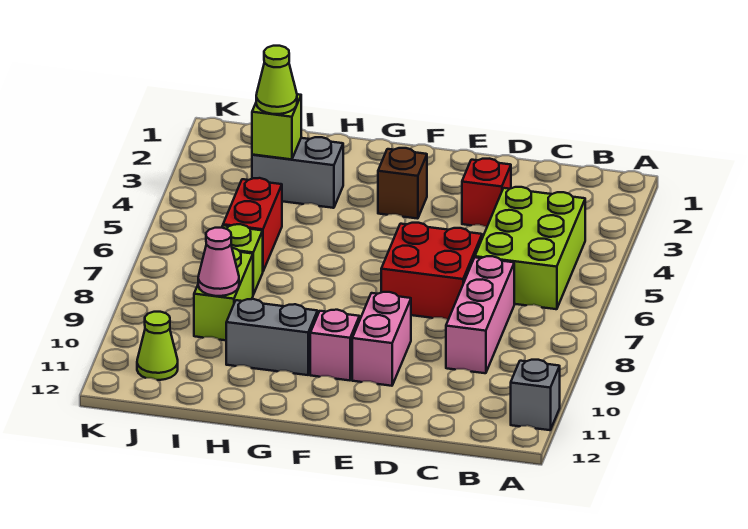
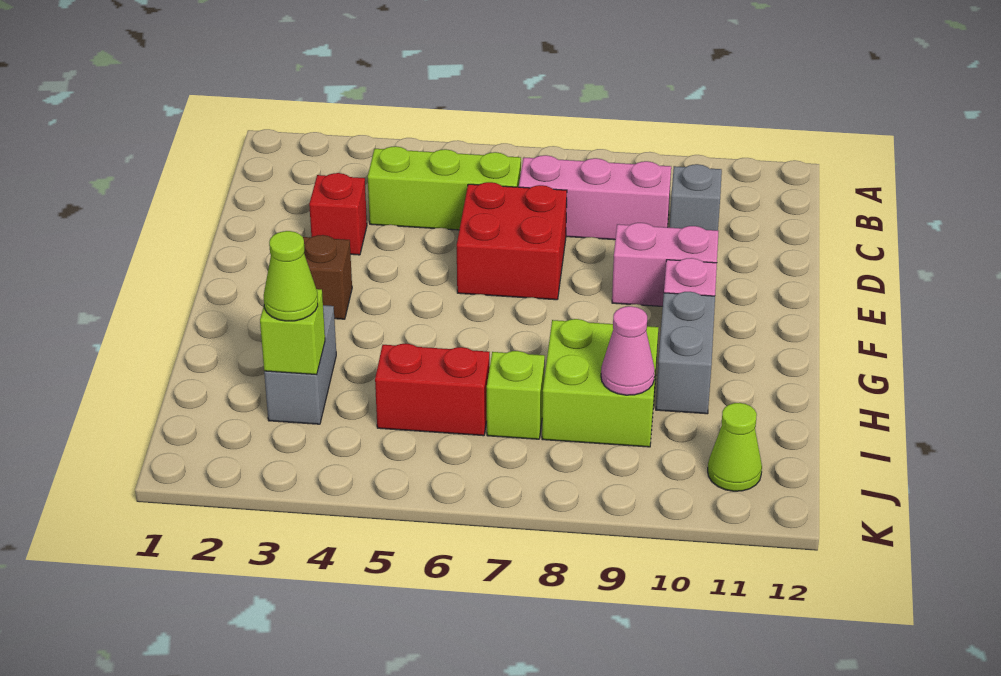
grey 1x1 brick [511,360,560,430] -> grey 1x1 brick moved to [670,164,722,231]
lime 2x3 brick [475,187,585,309] -> lime 1x3 brick [368,146,521,230]
lime 1x2 brick [194,248,253,340] -> lime 2x2 brick [542,319,658,447]

